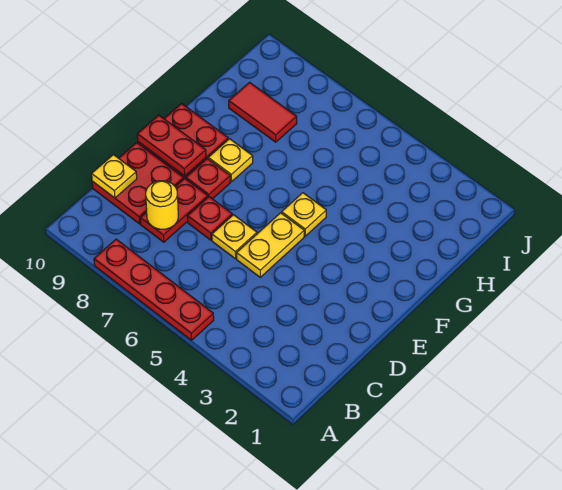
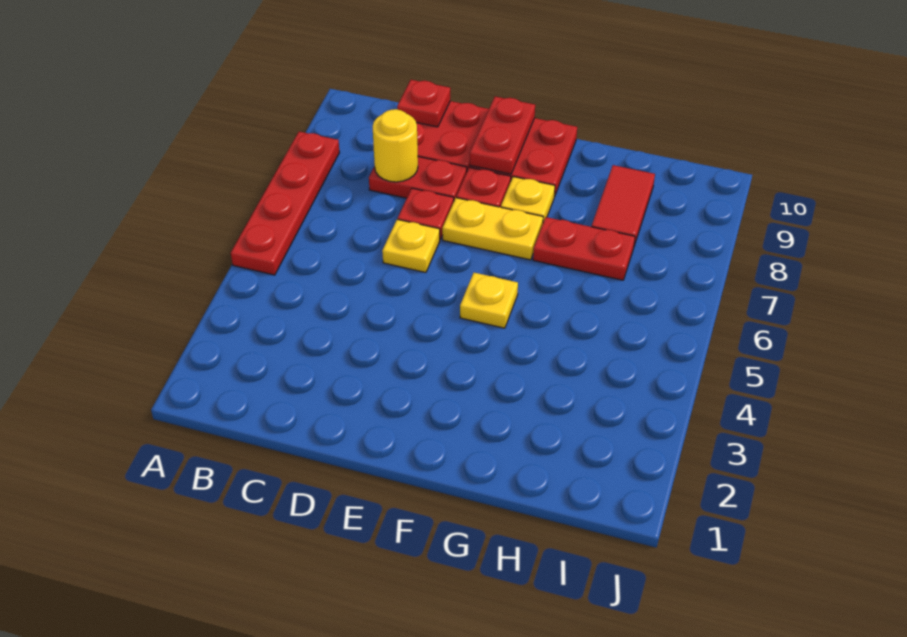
yellow 1x1 plate [92,155,137,198] -> red 1x1 plate [397,80,450,127]
yellow 1x2 plate [237,213,304,277] -> yellow 1x2 plate moved to [442,198,543,260]
none -> red 1x2 plate [533,217,635,280]

